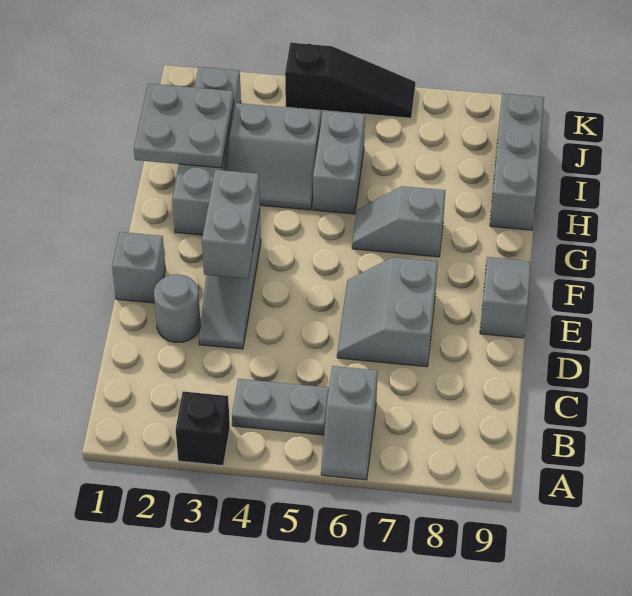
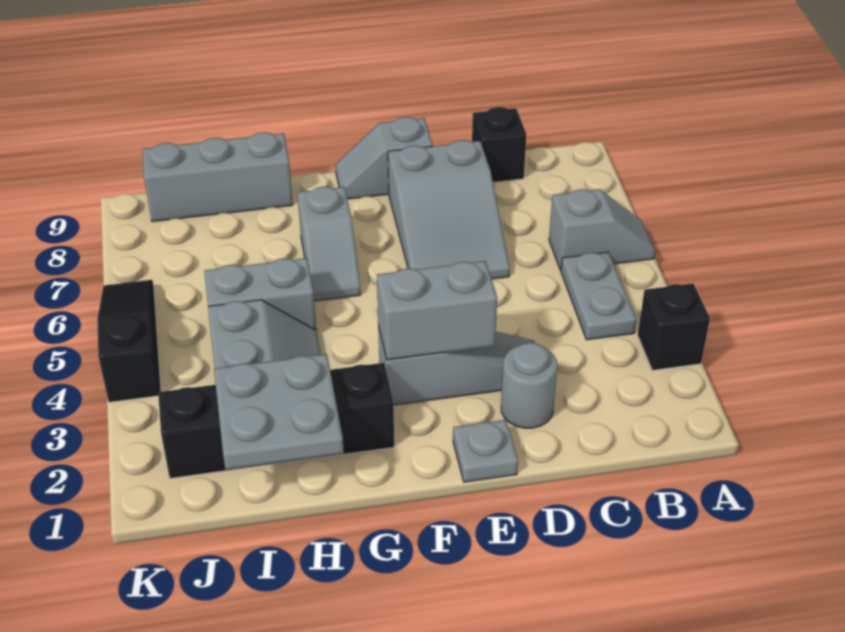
none -> black 1x1 brick [472,107,526,182]
grey 2x2 slope [337,257,438,367] -> grey 2x3 slope [388,140,510,279]
grey 1x1 brick [112,232,166,303] -> grey 1x1 plate [453,420,518,482]
grey 1x4 brick [172,67,241,235] -> black 1x4 brick [158,363,394,478]

